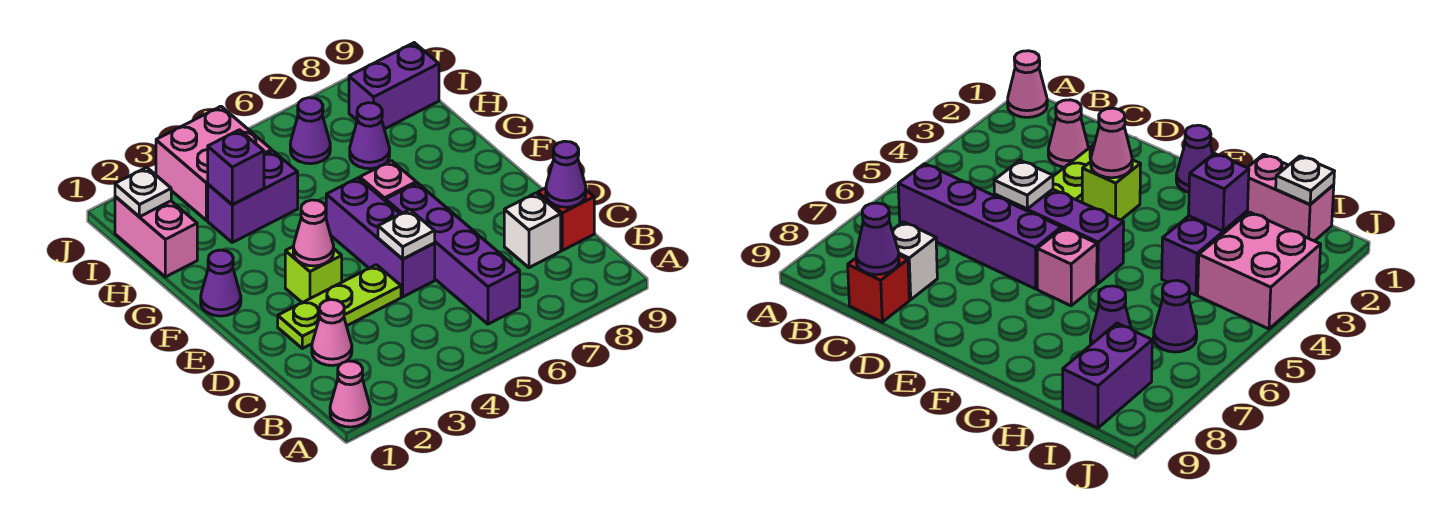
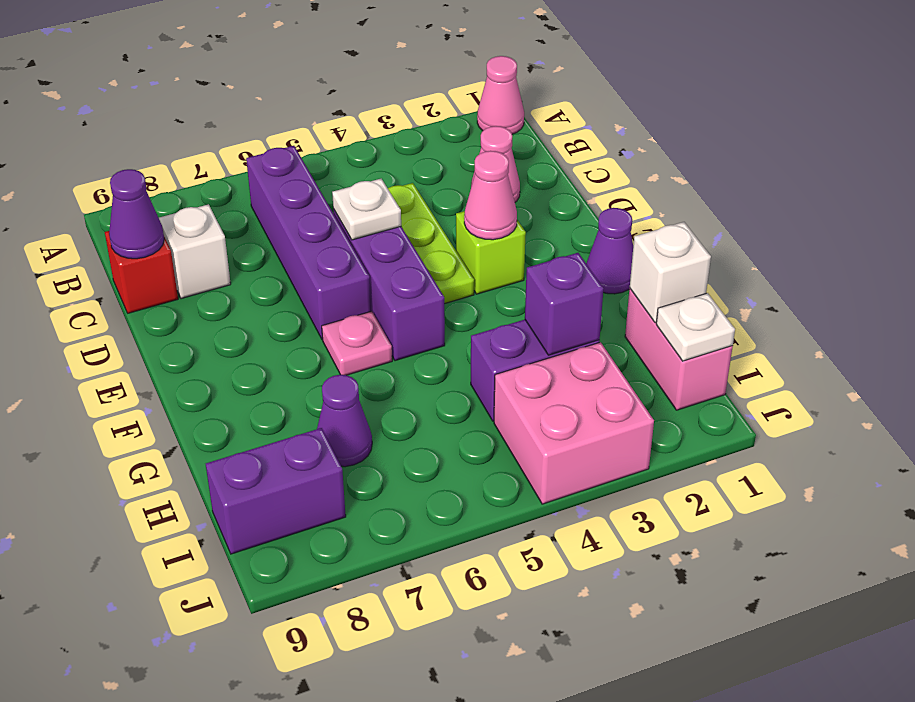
lime 1x3 plate [278,265,401,348] -> lime 1x3 plate turned to [388,183,474,304]
pink 1x1 brick [360,161,416,201] -> pink 1x1 plate [322,311,392,375]
none -> white 1x1 brick [630,222,711,323]
purple 1x1 cone [290,98,330,164] -> none

